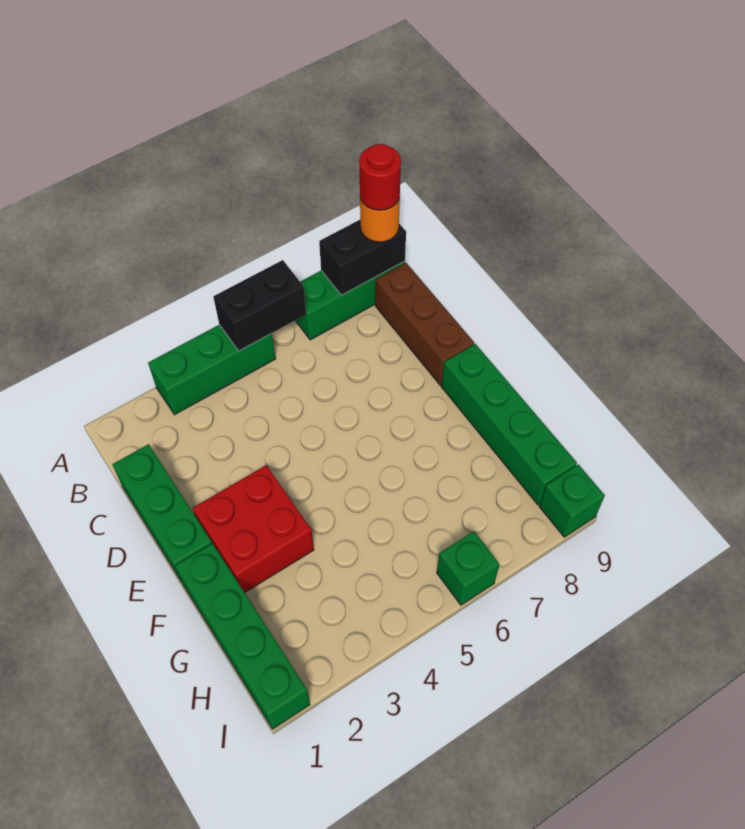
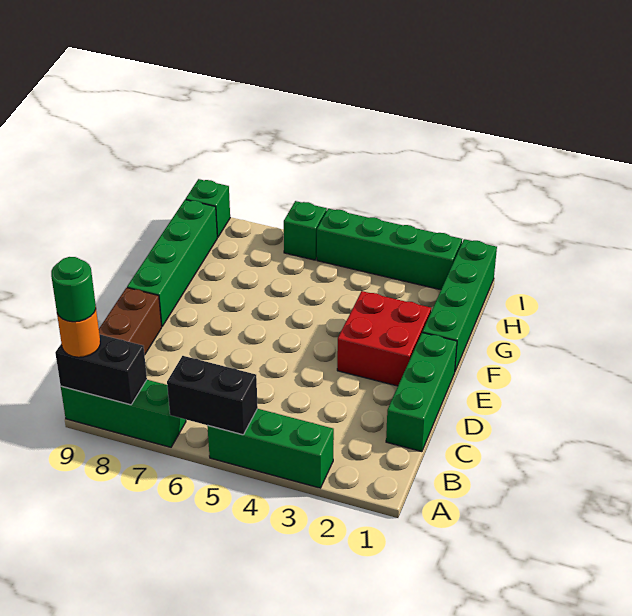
red 1x1 round brick [359,144,401,210] -> green 1x1 round brick [51,257,96,322]
none -> green 1x4 brick [317,209,462,290]

